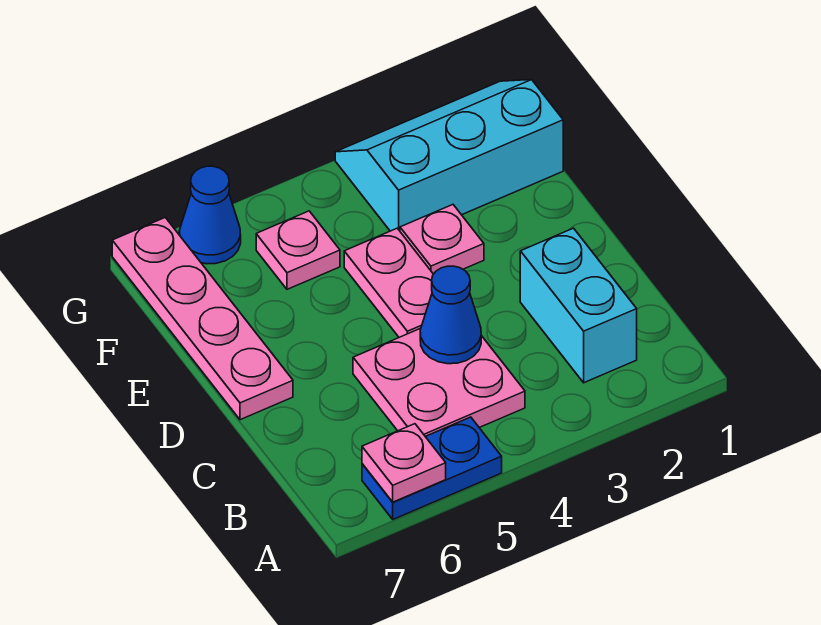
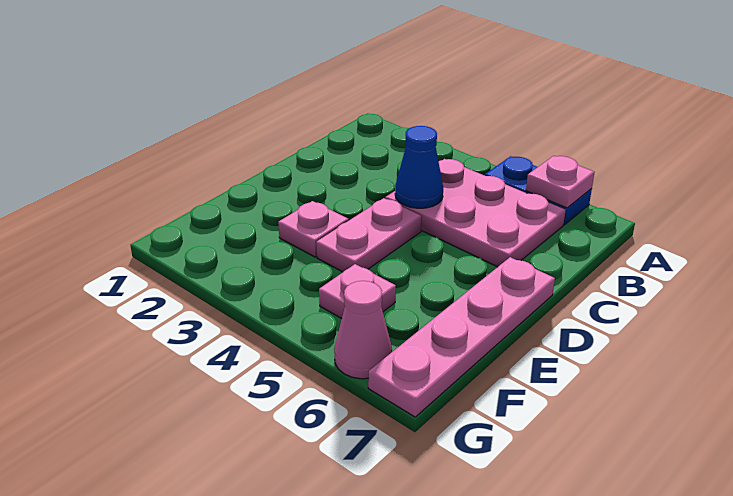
cyan 1x2 brick [520,228,637,383] -> none
pink 2x2 plate [353,329,525,436] -> pink 2x3 plate [385,159,566,267]
cyan 2x3 slope [335,80,563,231] -> none
blue 1x1 cone [179,166,241,264] -> pink 1x1 cone [334,281,392,379]

